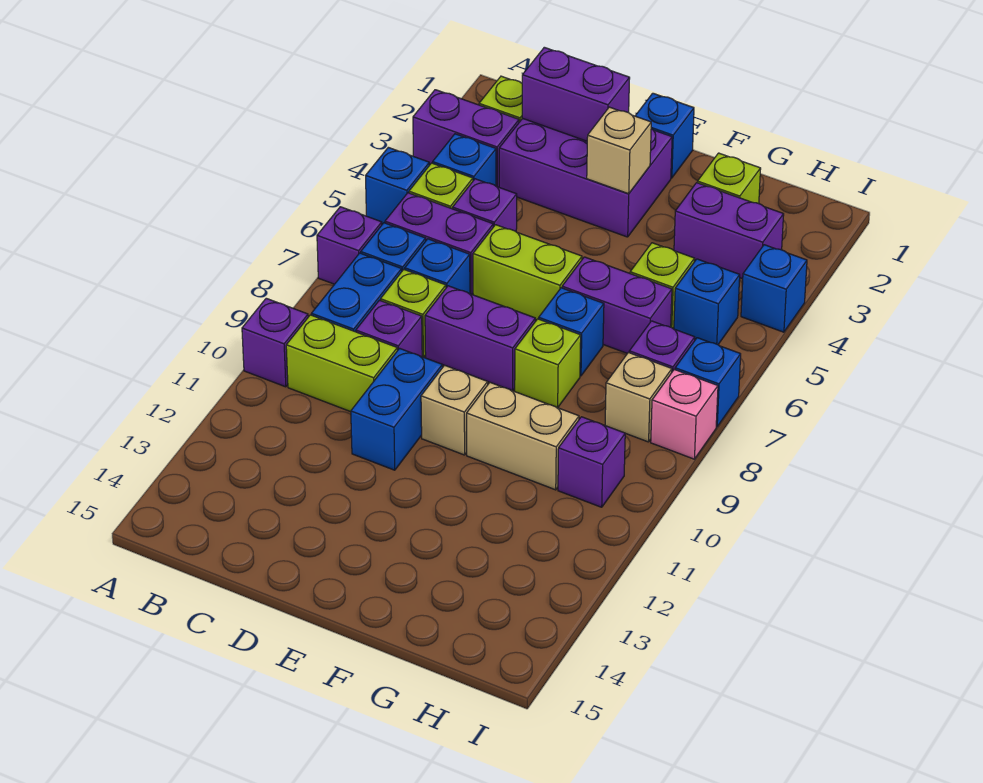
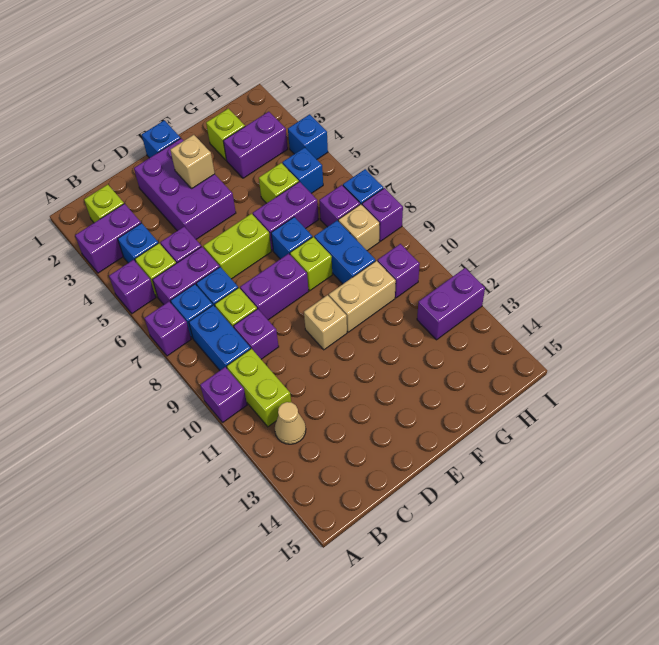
blue 1x1 brick [366,147,429,224] -> purple 1x1 brick [109,260,156,314]
lime 1x2 brick [286,315,397,412] -> lime 1x2 brick turned to [227,349,291,427]
none -> tan 1x1 cone [275,402,306,444]
purple 2x3 brick [499,118,672,237] -> purple 2x3 brick turned to [134,139,236,239]
purple 1x2 brick [522,47,630,141] -> purple 1x2 brick moved to [417,268,485,340]
blue 1x2 brick [351,348,442,470] -> blue 1x2 brick moved to [314,220,375,284]
pink 1x1 brick [651,369,718,459] -> purple 1x1 brick [362,188,403,241]

